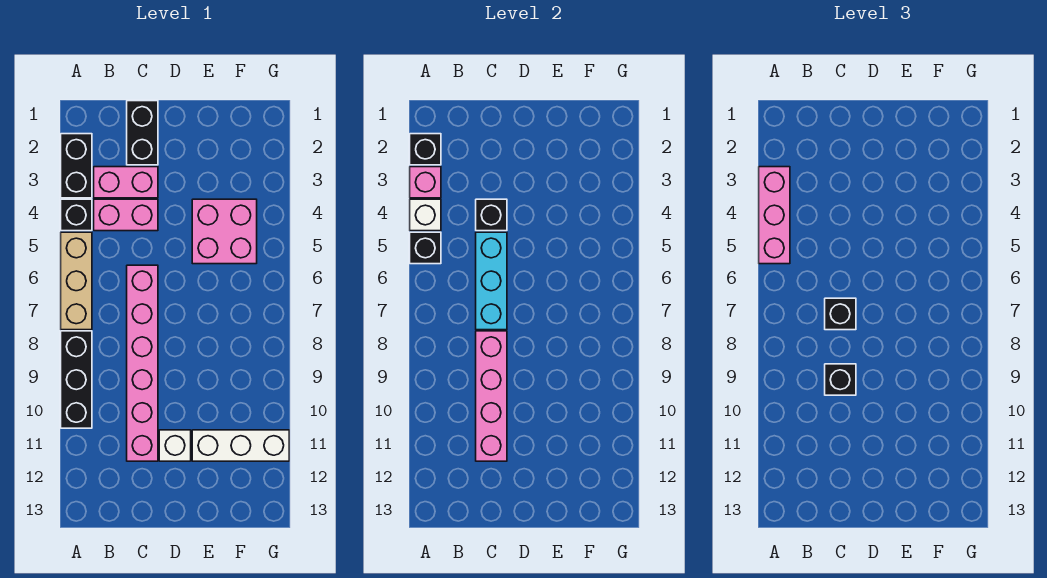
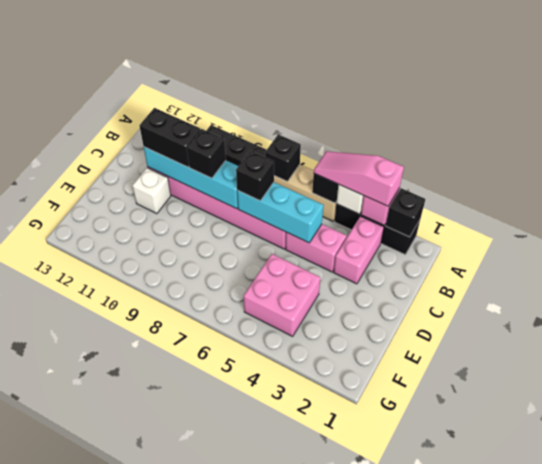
pink 1x3 brick [759,167,790,264] -> pink 1x3 slope [314,151,404,206]
pink 1x2 brick [94,199,158,231] -> pink 1x2 brick turned to [286,224,346,272]
black 1x2 brick [127,101,158,165] -> black 1x2 brick moved to [140,108,200,167]
black 1x1 brick [476,199,507,231] -> black 1x1 brick moved to [265,134,301,182]
pink 1x4 brick [476,331,507,461] -> cyan 1x4 brick [144,147,238,209]
white 1x3 brick [192,430,289,461] -> none

